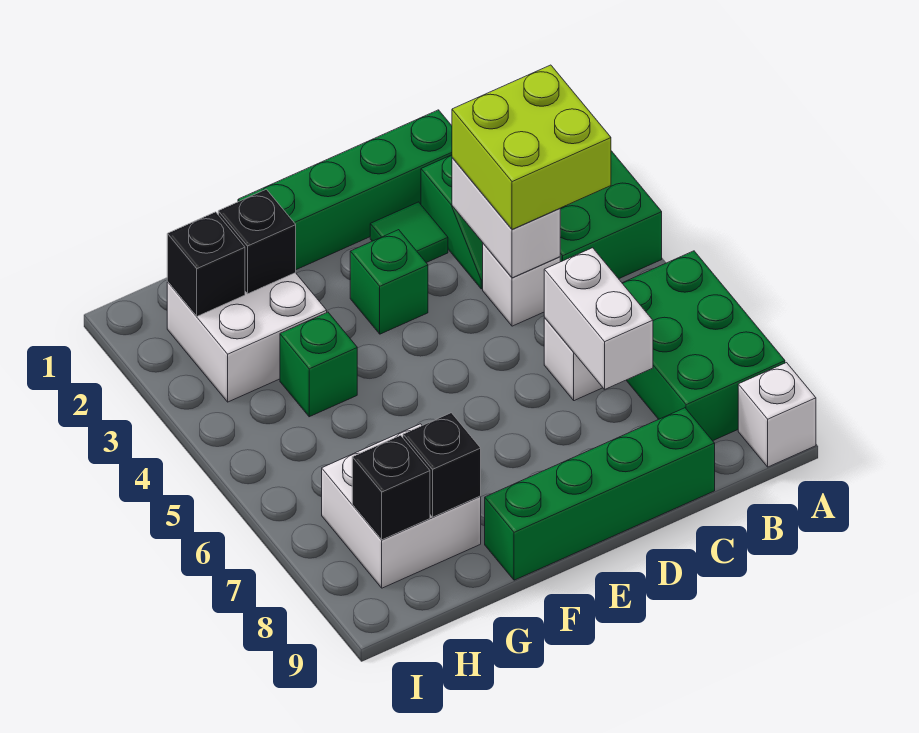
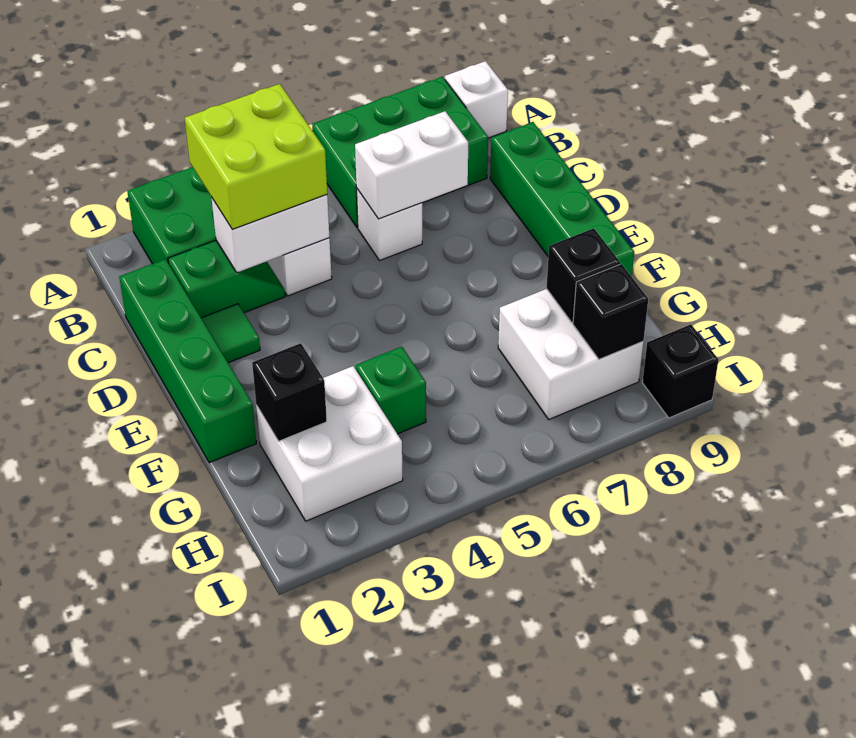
green 1x1 brick [350,230,428,334] -> none
black 1x1 brick [167,212,245,316] -> black 1x1 brick moved to [642,324,718,418]

